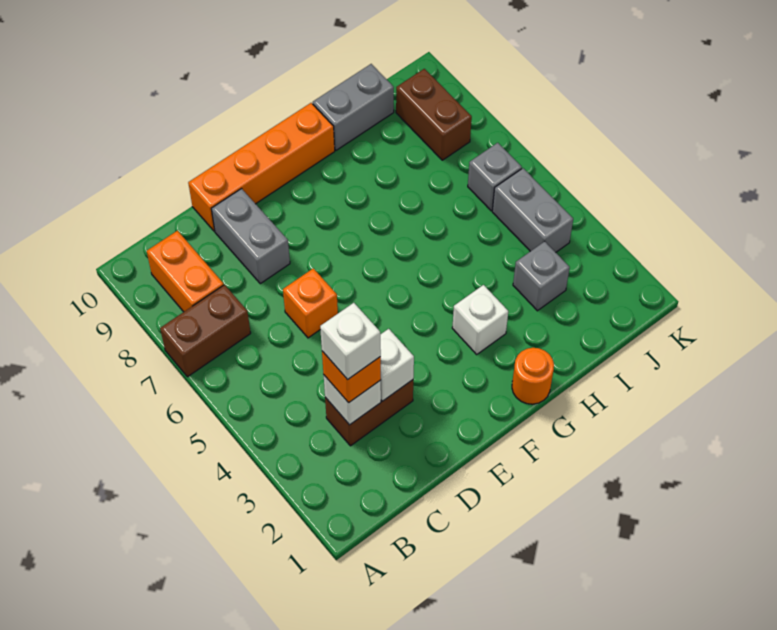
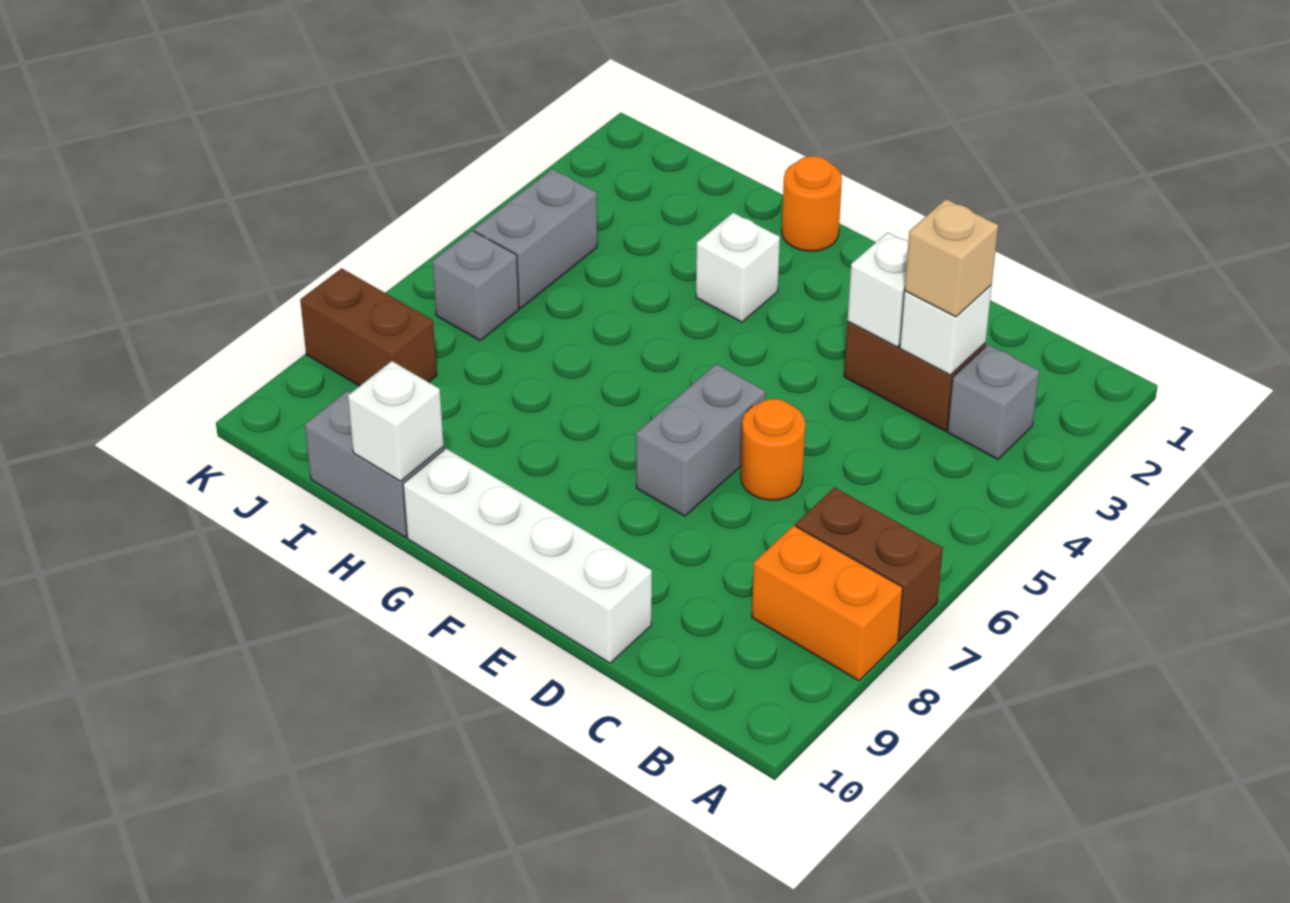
orange 1x2 brick [147,231,224,312] -> orange 1x2 brick turned to [752,525,903,681]
orange 1x1 brick [322,351,381,403] -> tan 1x1 brick [904,199,998,317]
white 1x1 brick [320,303,381,380] -> white 1x1 brick moved to [348,361,443,481]
orange 1x1 brick [283,268,338,338] -> orange 1x1 round brick [741,399,805,500]
grey 1x2 brick [211,189,290,284] -> grey 1x2 brick moved to [636,364,765,516]
orange 1x4 brick [188,103,335,231] -> white 1x4 brick [403,449,652,663]
grey 1x1 brick [513,241,570,311] -> grey 1x1 brick moved to [948,344,1039,459]
brown 1x2 brick [396,69,472,160] -> brown 1x2 brick turned to [300,268,437,386]

